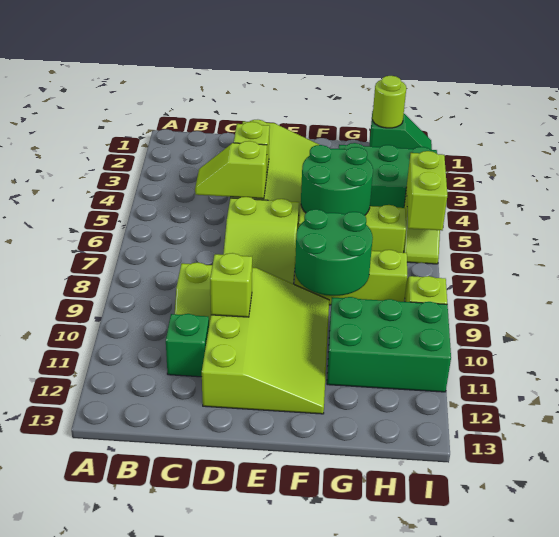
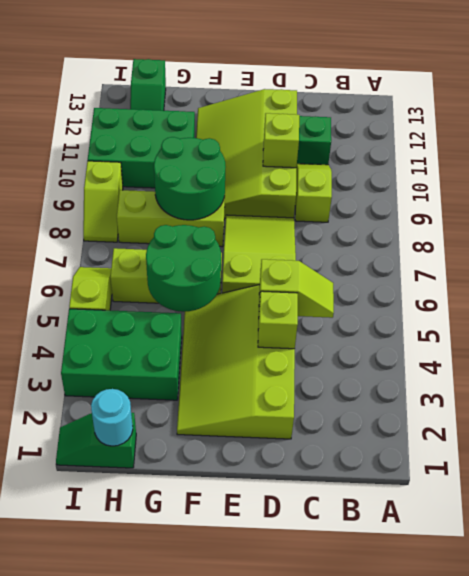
lime 1x1 round brick [372,76,406,128] -> cyan 1x1 round brick [91,389,133,446]
none -> green 1x2 slope [130,59,166,111]
lime 1x2 brick [407,151,447,230] -> none

